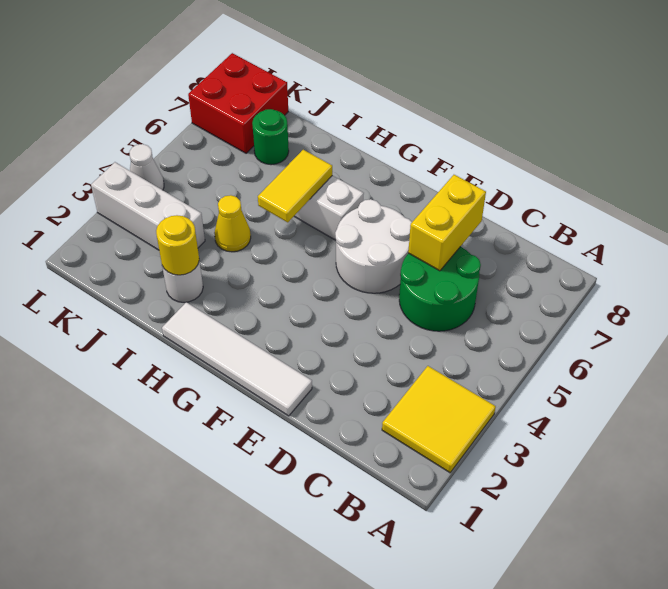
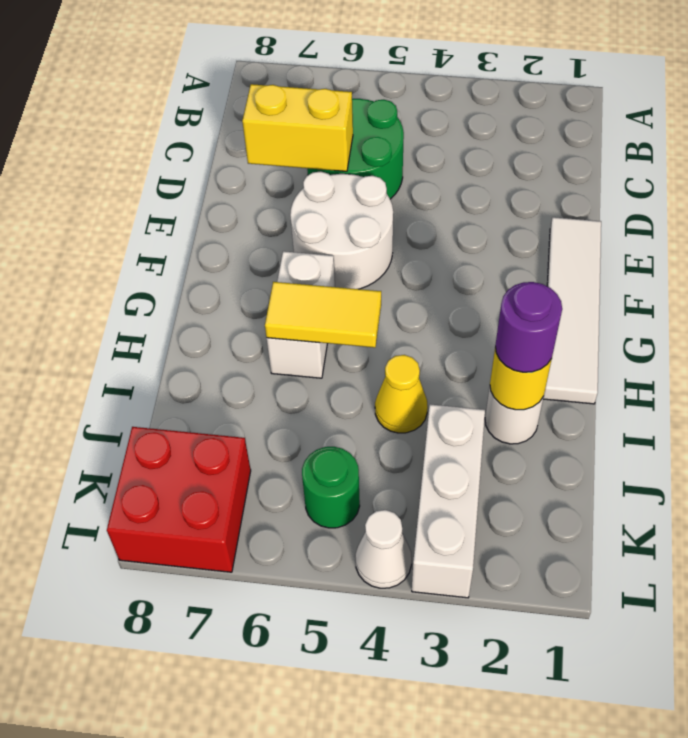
yellow 2x2 tile [382,366,496,473] -> none
none -> purple 1x1 round brick [495,282,562,372]
green 1x1 round brick [252,109,289,165] -> green 1x1 round brick moved to [302,447,360,528]

